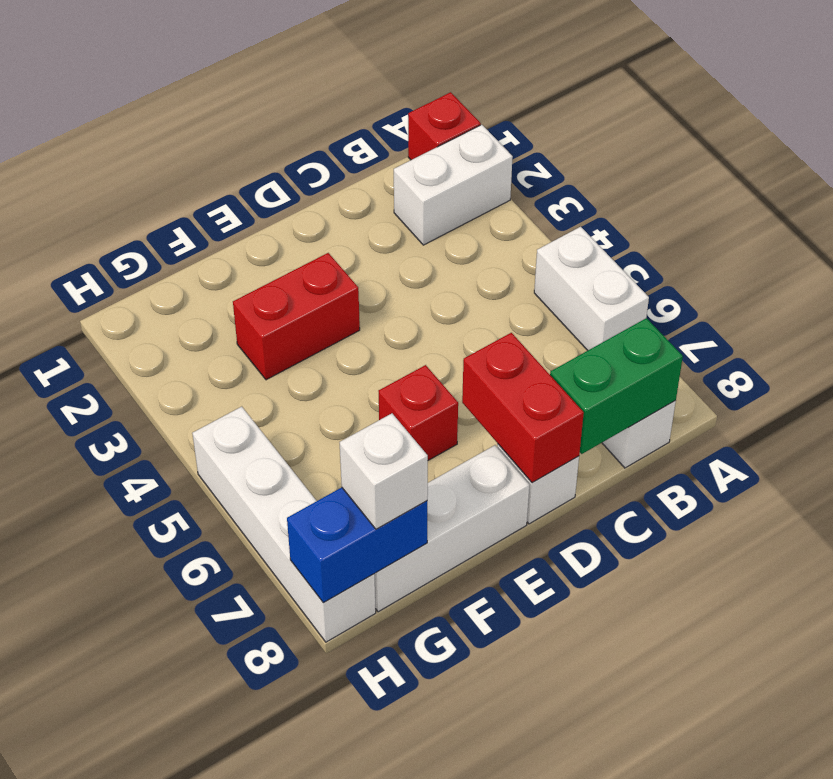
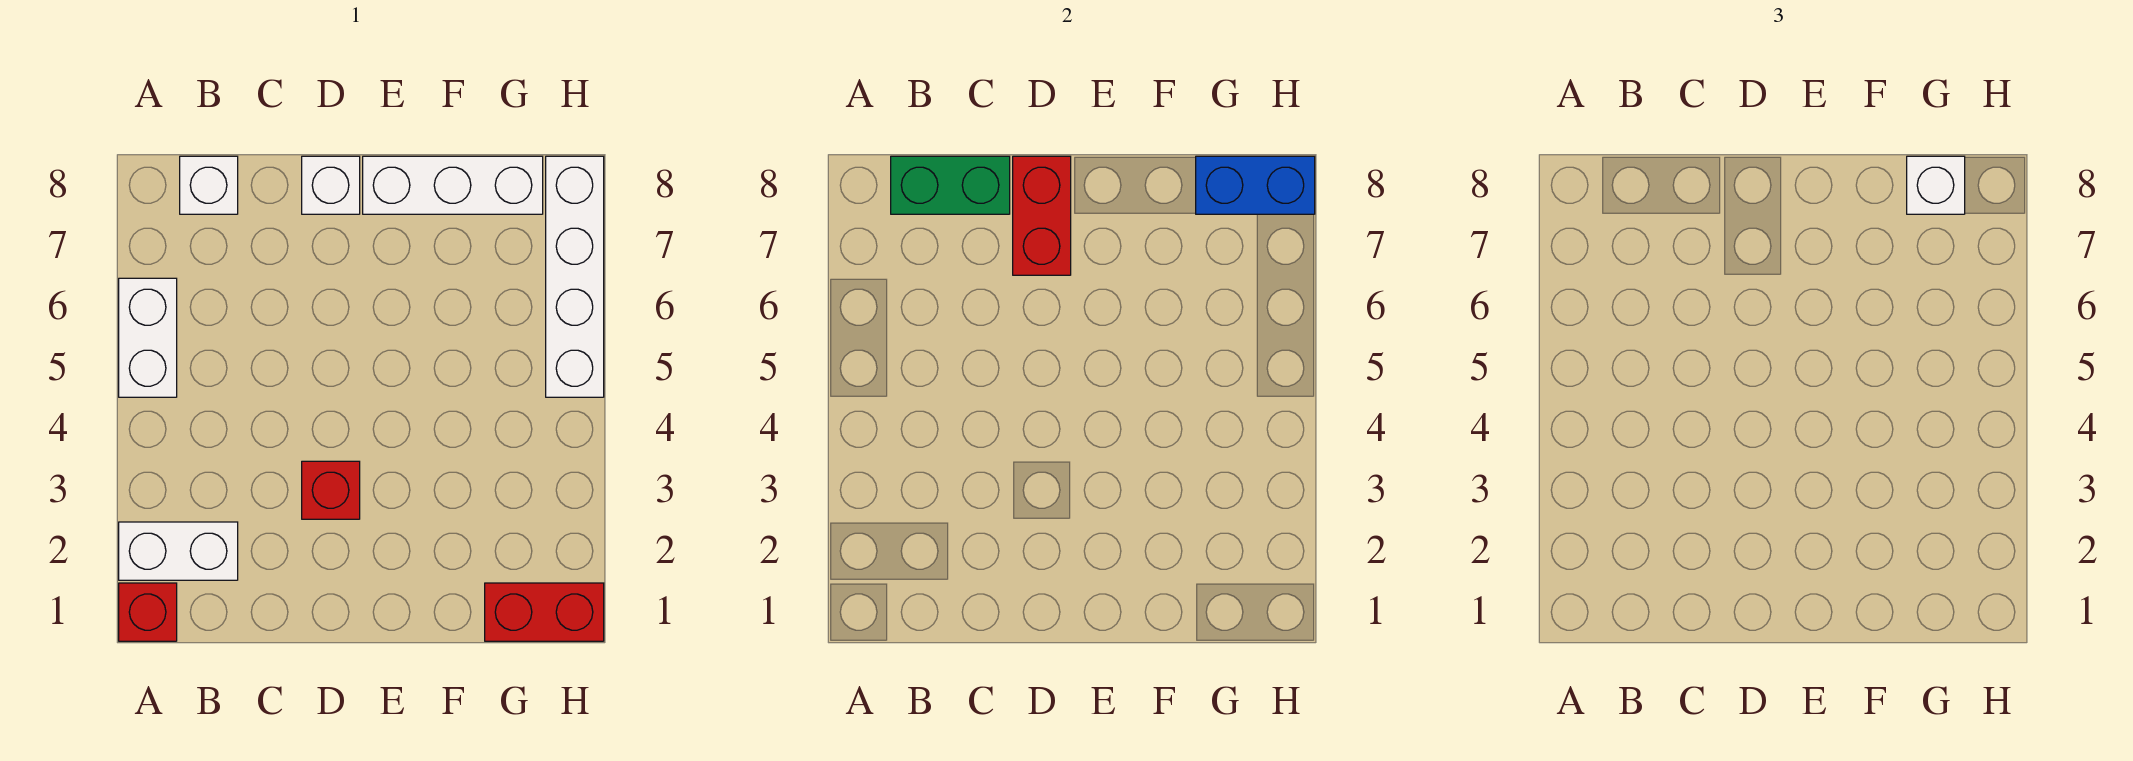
red 1x2 brick [233,253,360,380] -> red 1x2 brick moved to [485,583,604,641]
red 1x1 brick [379,365,458,460] -> red 1x1 brick moved to [302,461,360,519]

